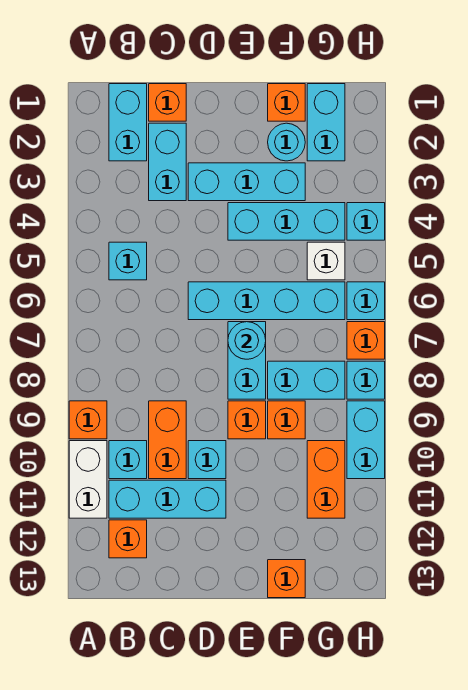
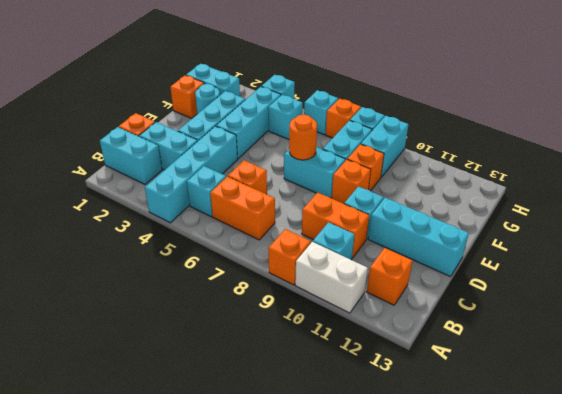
cyan 1x3 brick [109,480,226,518] -> cyan 1x3 brick turned to [368,198,469,277]
cyan 1x4 brick [188,282,345,320] -> cyan 1x4 brick moved to [145,126,238,223]
cyan 1x1 round brick [228,322,266,359] -> orange 1x1 round brick [289,115,317,160]
orange 1x1 brick [268,560,305,598] -> orange 1x1 brick moved to [228,161,267,194]
white 1x1 brick [307,242,345,280] -> cyan 1x1 brick [268,95,303,139]
orange 1x2 brick [307,441,345,518] -> orange 1x2 brick moved to [210,177,275,240]
cyan 1x2 brick [347,401,385,479] -> cyan 1x2 brick turned to [361,116,408,177]

